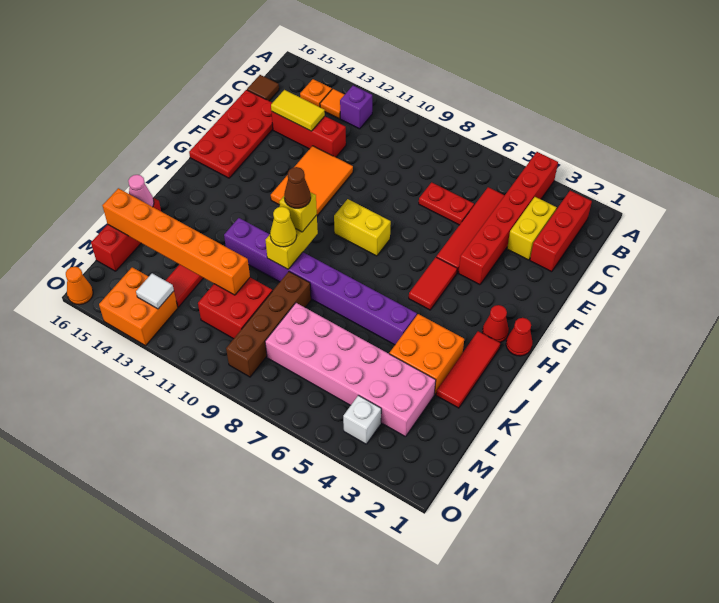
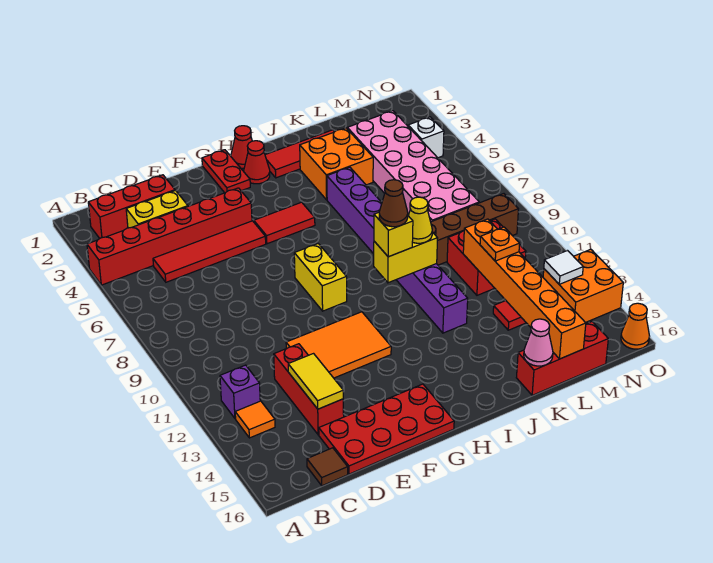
orange 1x1 plate [300,79,332,107] -> orange 1x1 plate moved to [480,227,520,261]
red 1x2 plate [419,182,474,225] -> red 1x2 plate moved to [202,150,250,193]

